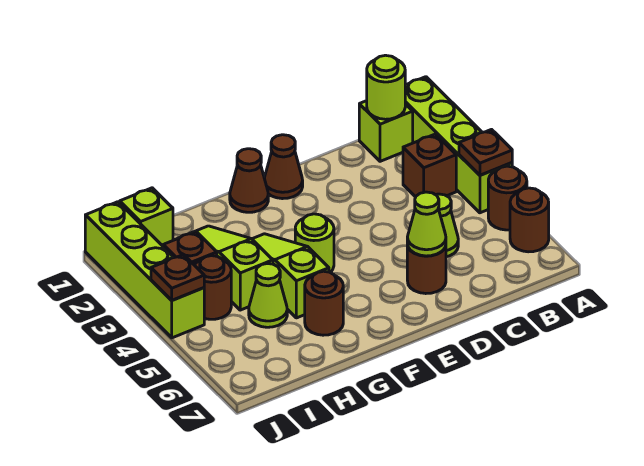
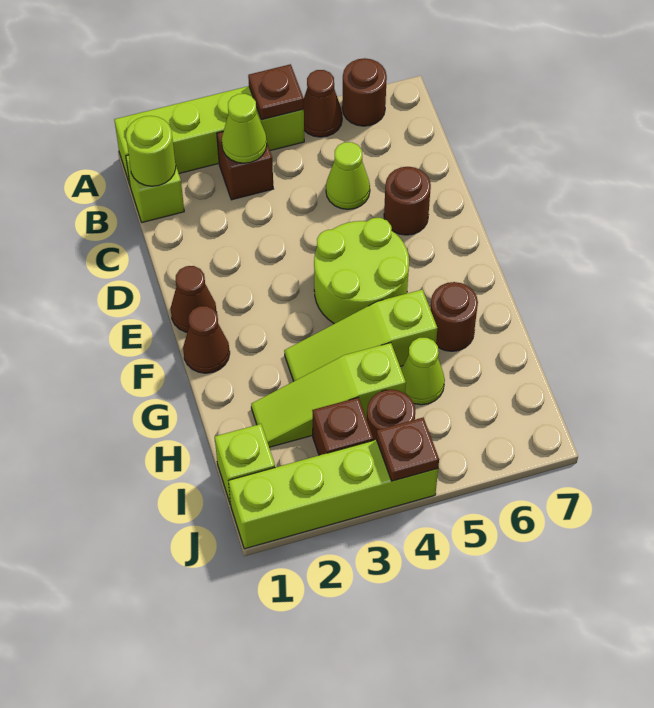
brown 1x1 round brick [488,166,527,230] -> brown 1x1 cone [303,70,342,137]
lime 1x1 cone [407,192,446,256] -> lime 1x1 cone moved to [222,94,267,163]
lime 1x1 round brick [295,214,334,272] -> lime 2x2 round brick [314,218,409,324]

